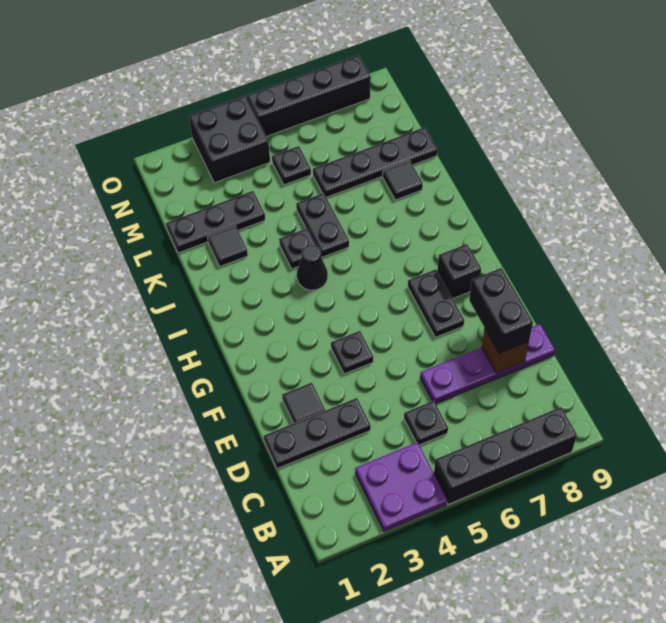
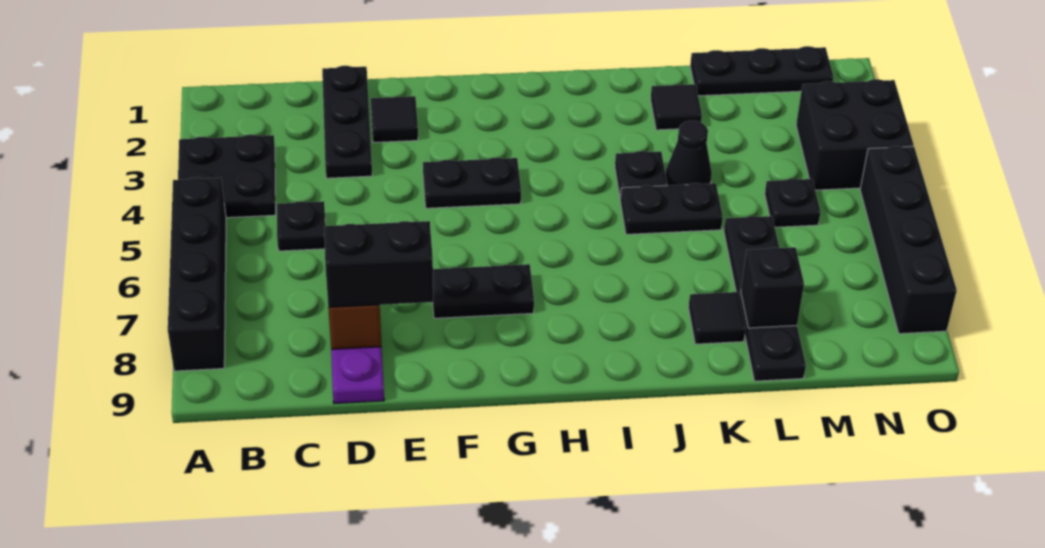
purple 2x2 plate [355,442,447,532] -> black 2x2 plate [178,135,276,218]
black 1x1 plate [331,331,373,374] -> black 1x2 plate [423,158,521,208]
black 1x1 brick [437,244,481,299] -> black 1x1 brick moved to [741,247,804,328]
black 1x1 cone [297,245,328,290] -> black 1x1 cone moved to [666,121,712,186]
black 1x3 plate [166,191,265,253] -> black 1x3 plate turned to [690,46,833,96]

